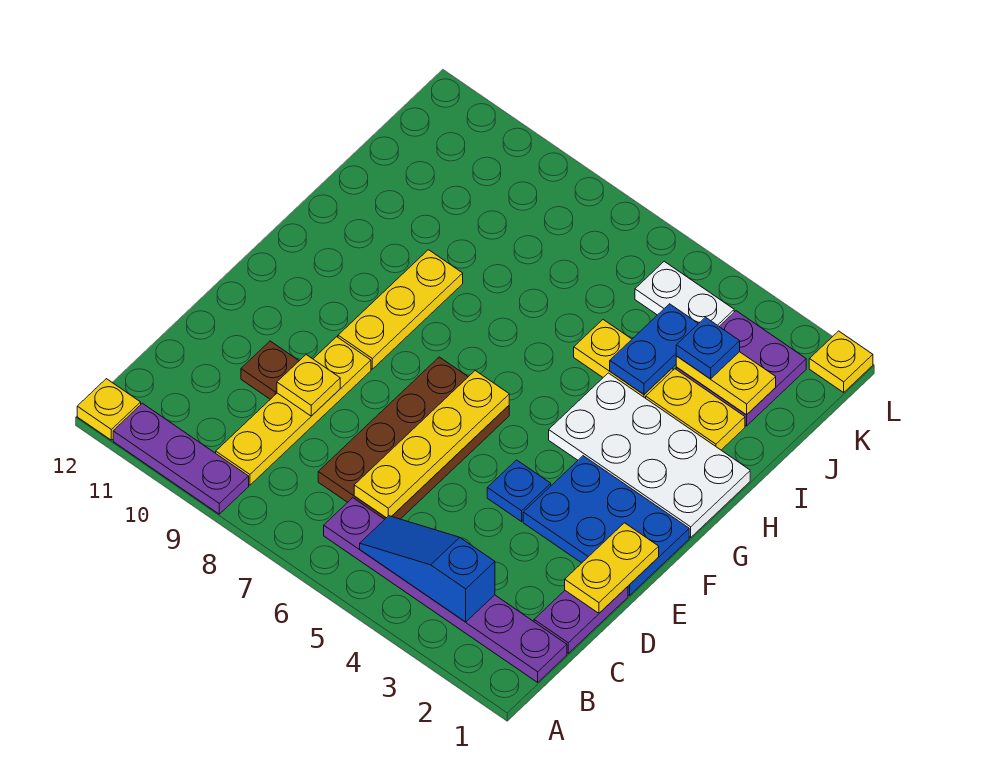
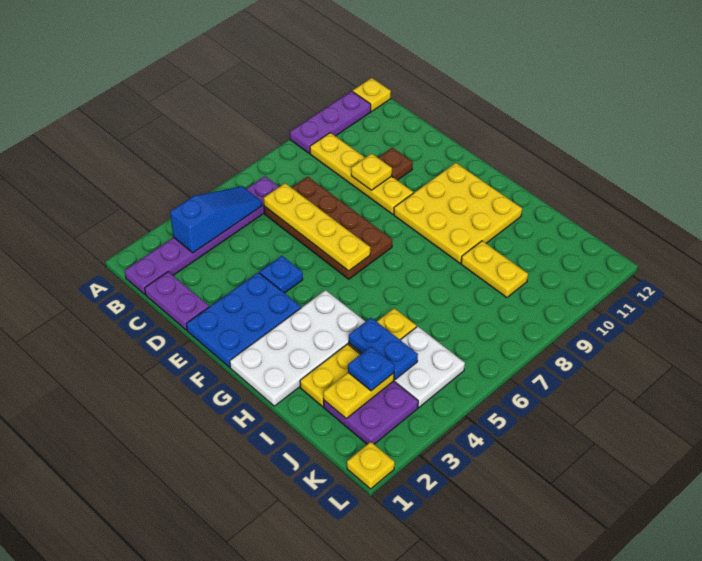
yellow 1x2 plate [565,523,659,613] -> yellow 1x2 plate moved to [461,241,528,298]
yellow 1x3 plate [338,250,463,369] -> yellow 3x3 plate [394,163,522,263]
white 1x2 plate [635,261,734,326] -> white 2x2 plate [394,326,465,407]

